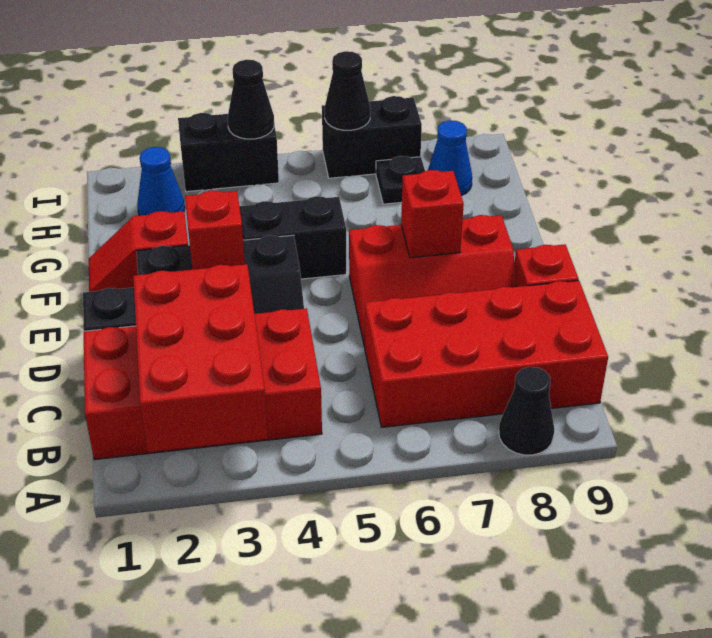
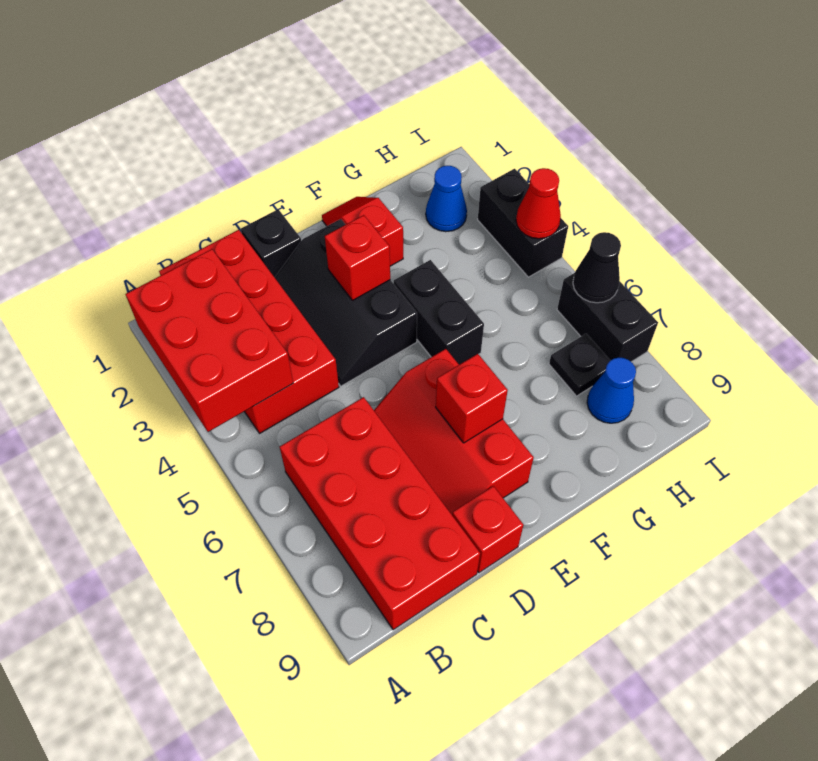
red 2x3 brick [133,264,268,452] -> red 2x3 brick turned to [125,249,293,432]
black 1x1 cone [499,367,554,455] -> none
black 1x1 cone [227,60,274,139] -> red 1x1 cone [516,168,561,239]

